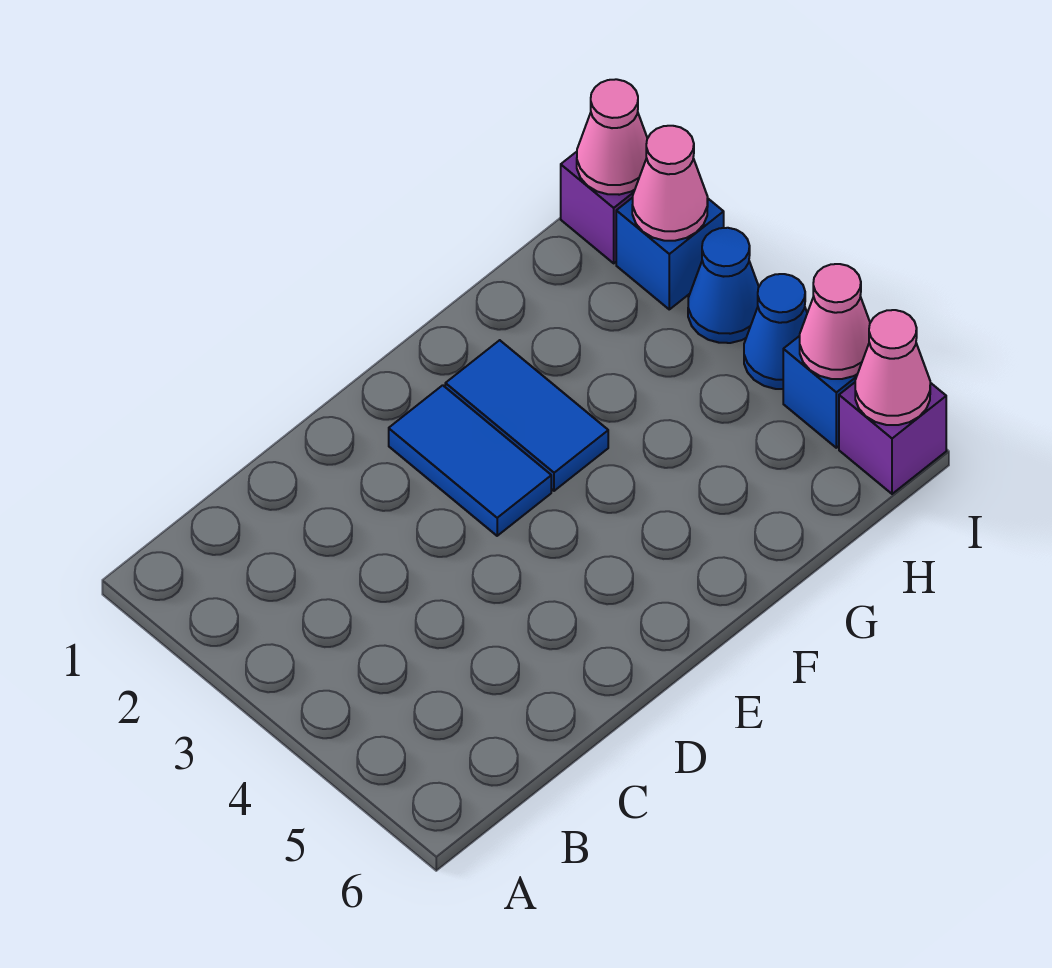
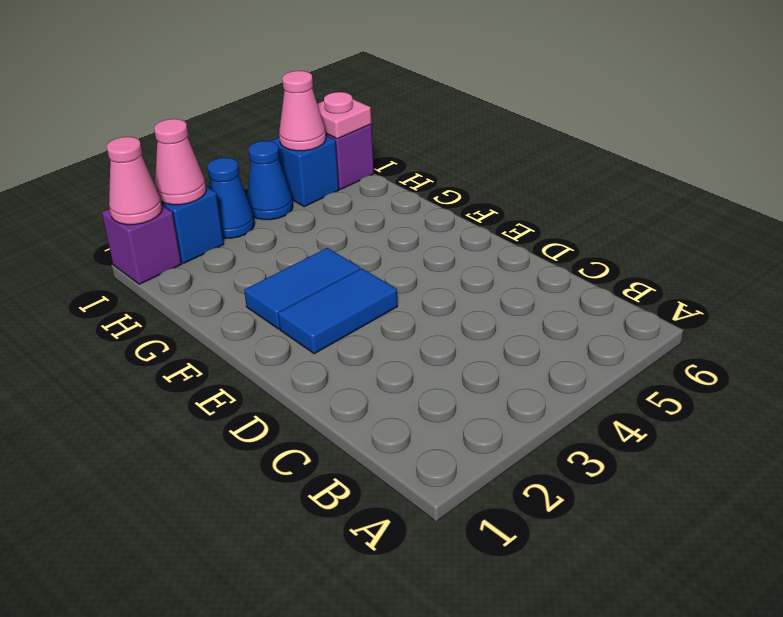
pink 1x1 cone [855,310,930,425] -> pink 1x1 plate [317,92,371,139]

